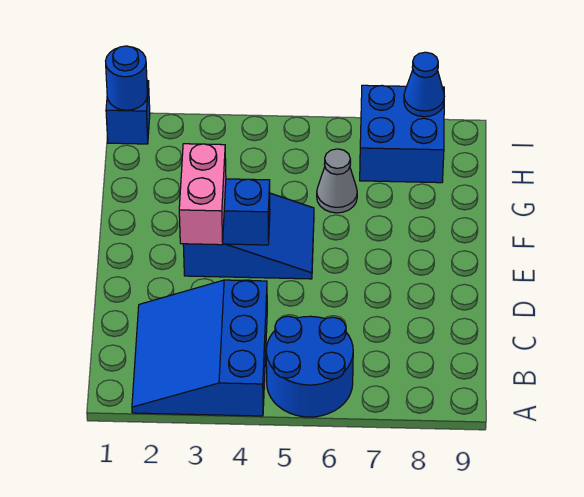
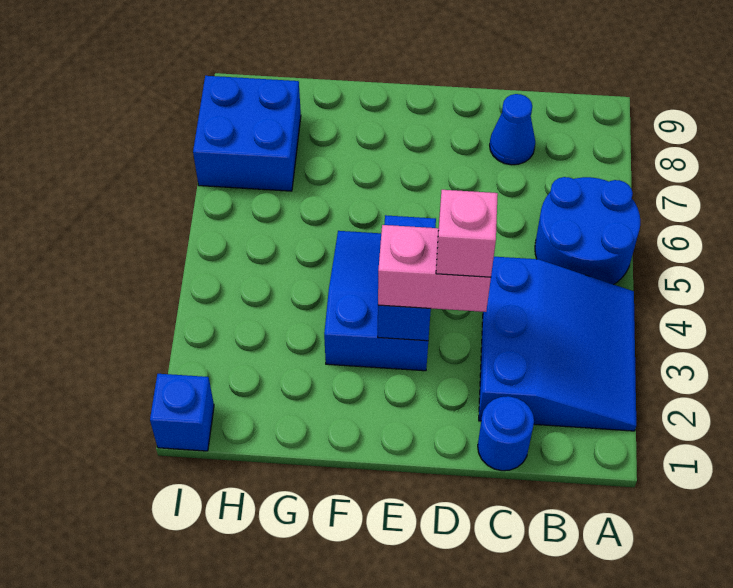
blue 3x3 slope [132,280,267,416] -> blue 3x3 slope turned to [479,257,636,431]
none -> pink 1x1 brick [436,190,498,277]
grey 1x1 cone [317,149,357,213] -> none
blue 1x1 round brick [106,46,148,110] -> blue 1x1 round brick moved to [478,396,534,471]
blue 1x1 cone [404,52,444,117] -> blue 1x1 cone moved to [490,94,535,165]

